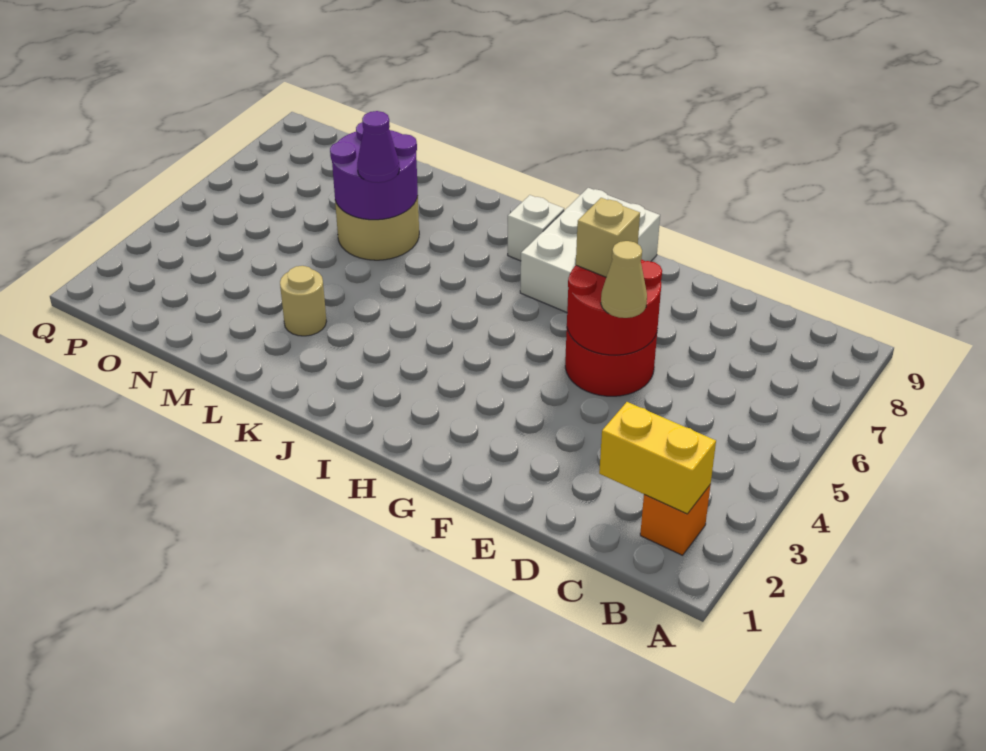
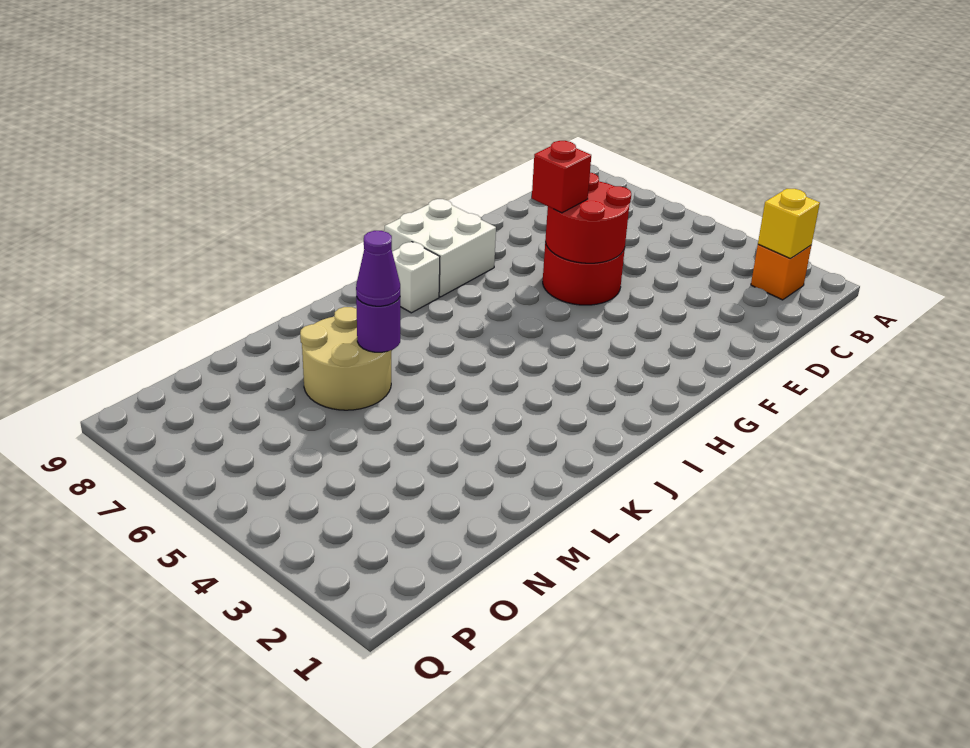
yellow 1x2 brick [599,402,716,514] -> yellow 1x1 brick [758,189,820,258]
tan 1x1 cone [601,241,647,318] -> none
tan 1x1 brick [576,198,640,277] -> red 1x1 brick [532,141,591,213]
white 2x3 brick [520,188,660,312] -> white 2x2 brick [385,199,496,297]
tan 1x1 round brick [280,266,326,336] -> none
purple 2x2 round brick [330,122,418,220] -> purple 1x1 round brick [356,297,400,352]

